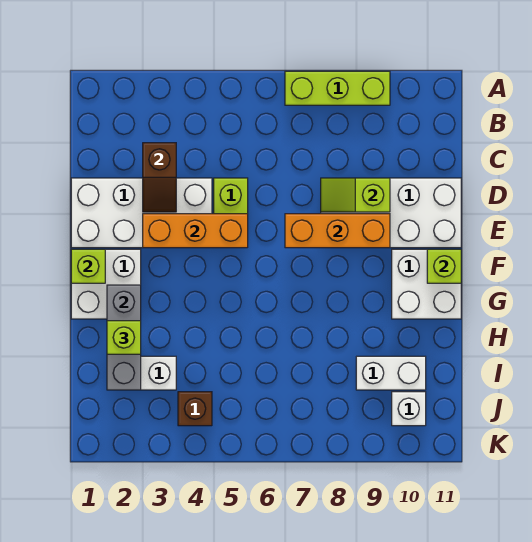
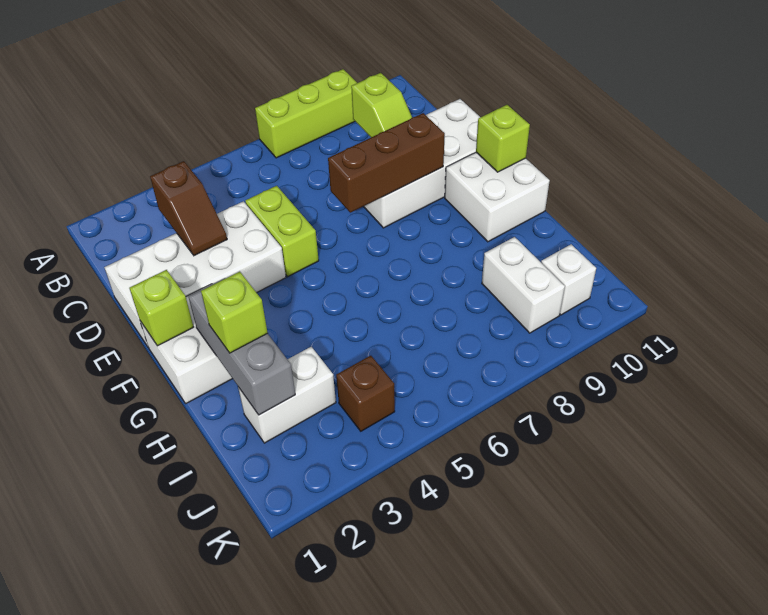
lime 1x2 slope [321,178,390,212] -> lime 1x2 slope turned to [351,73,412,137]
orange 1x3 brick [143,214,248,248] -> none
orange 1x3 brick [285,214,390,248] -> brown 1x3 brick [328,113,445,213]
white 1x2 brick [356,356,426,390] -> white 1x2 brick turned to [482,237,565,333]

